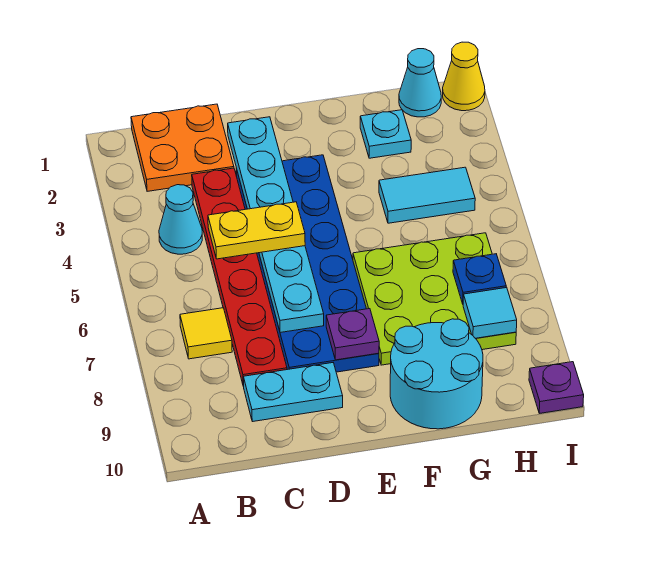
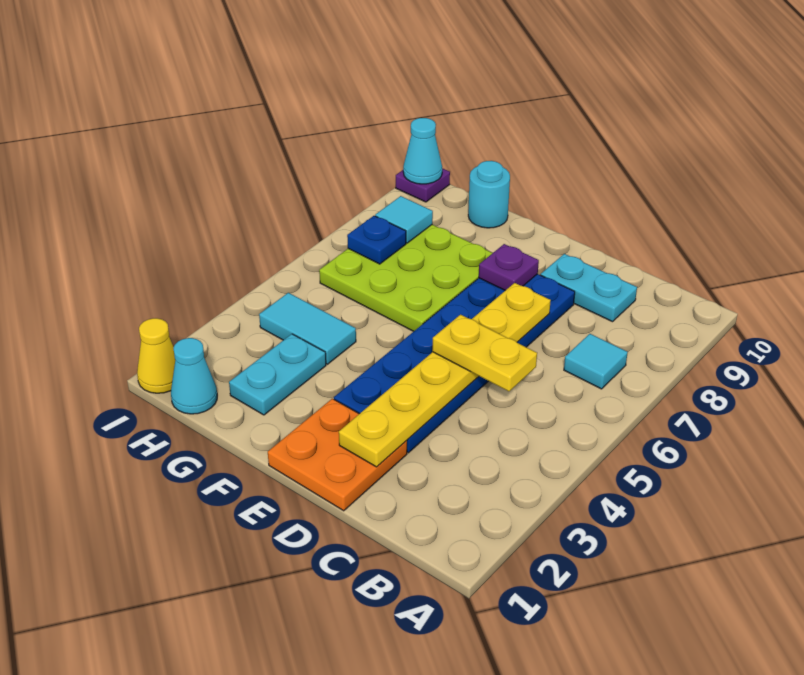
orange 2x2 plate [131,104,234,191] -> orange 2x2 plate moved to [268,399,407,511]
cyan 1x1 cone [159,185,202,254] -> cyan 1x1 cone moved to [403,118,442,184]
yellow 1x1 tile [180,308,232,359] -> cyan 1x1 tile [564,334,628,389]
red 1x6 plate [192,168,287,386] -> none
cyan 1x6 plate [228,117,324,333] -> yellow 1x6 plate [339,283,551,467]
cyan 2x2 round brick [390,319,483,429] -> cyan 1x1 round brick [468,161,510,228]
cyan 1x1 plate [360,110,411,158] -> cyan 1x2 plate [229,334,326,415]

